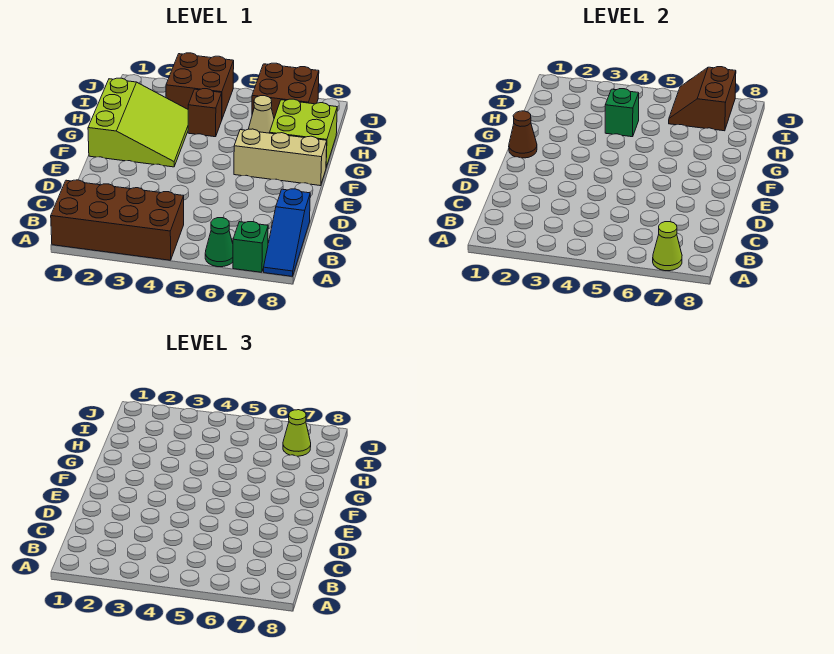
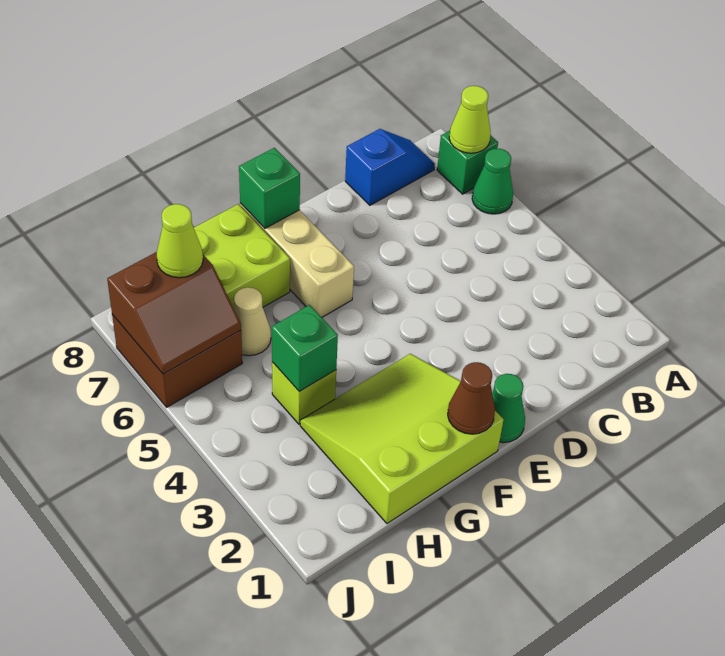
brown 2x4 brick [51,180,184,260] -> none
blue 1x3 slope [264,189,310,276] -> blue 1x2 slope [345,129,435,205]
none -> green 1x1 cone [492,374,525,443]
none -> green 1x1 brick [239,148,300,228]
brown 1x1 brick [188,89,222,137] -> lime 1x1 brick [272,362,336,424]
brown 2x2 brick [166,53,234,118] -> none

